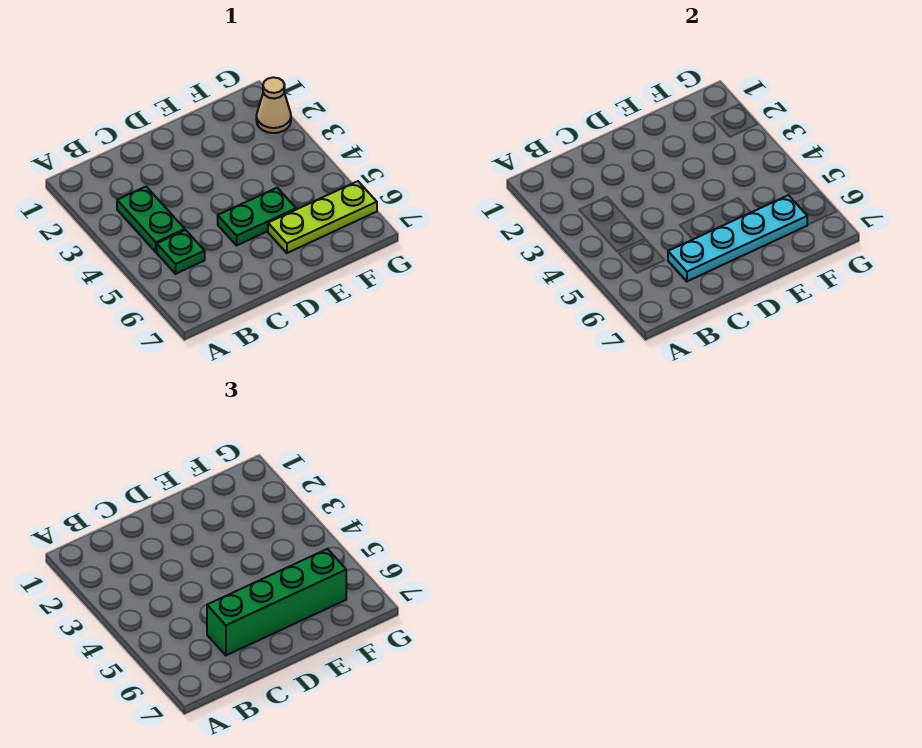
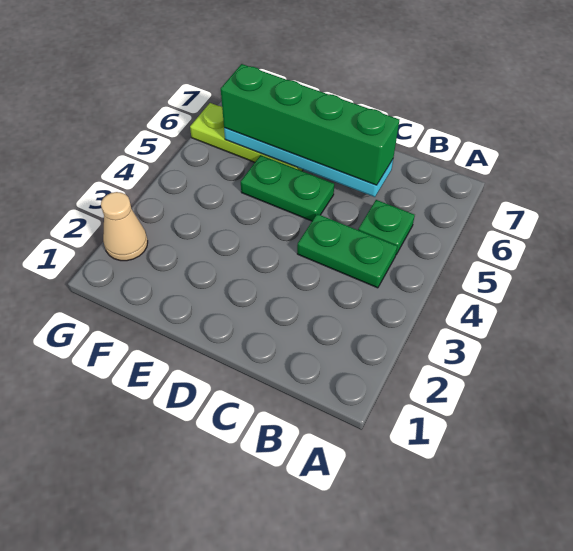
green 1x2 plate [117,187,185,252] -> green 1x2 plate turned to [297,214,397,288]

